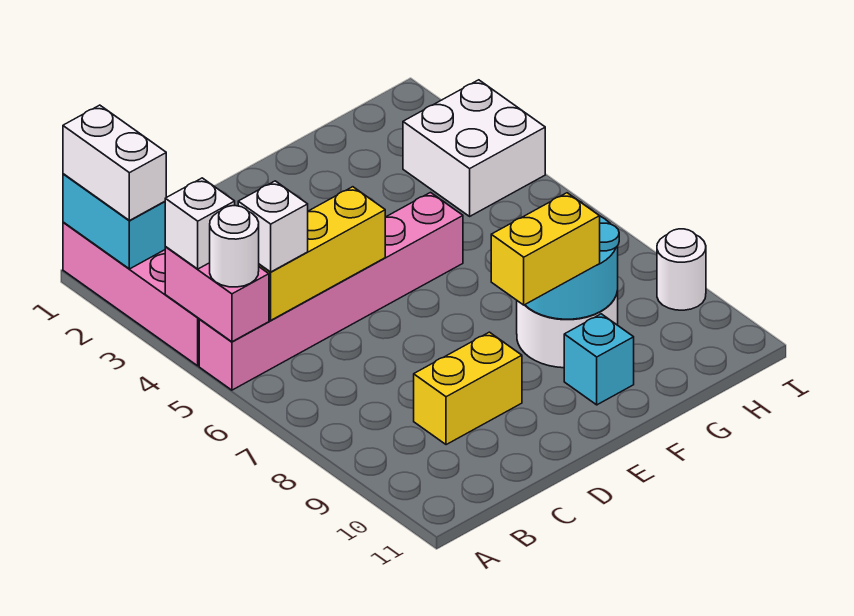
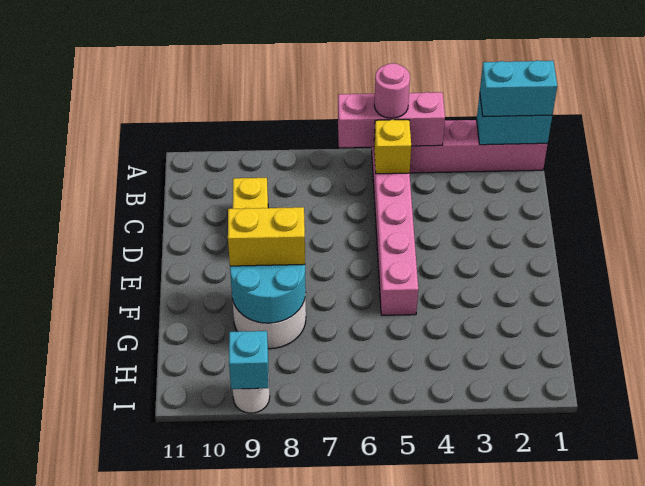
white 1x2 brick [63,105,166,221] -> cyan 1x2 brick [480,60,557,117]
pink 1x2 brick [165,247,269,342] -> pink 1x3 brick [338,92,445,147]
white 1x1 brick [165,178,235,269] -> none
white 1x1 round brick [210,206,259,287] -> pink 1x1 round brick [374,63,410,118]
yellow 1x3 brick [259,187,385,320] -> yellow 1x1 brick [374,120,411,174]
white 1x1 brick [238,181,308,272] -> none
yellow 1x2 brick [491,193,600,305] -> yellow 1x2 brick turned to [228,207,305,266]
cyan 1x1 brick [564,314,634,405] -> cyan 1x1 brick moved to [229,331,269,389]
white 2x2 brick [403,80,545,216] -> none

